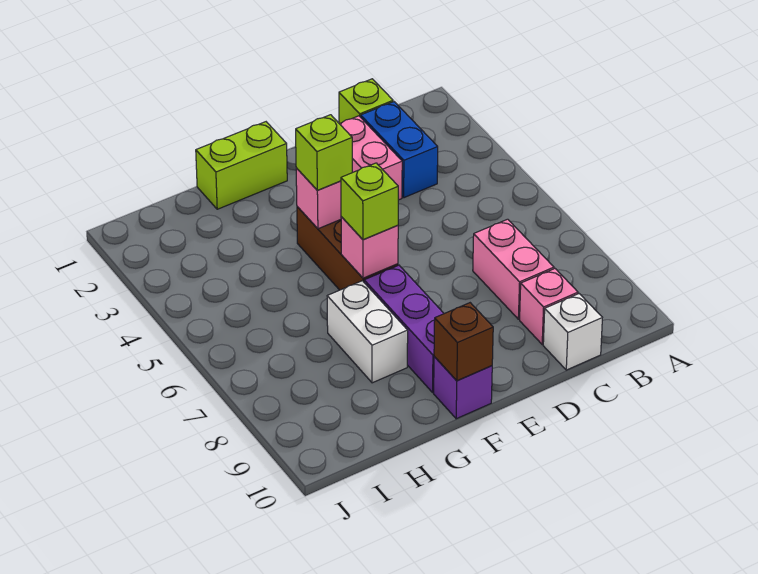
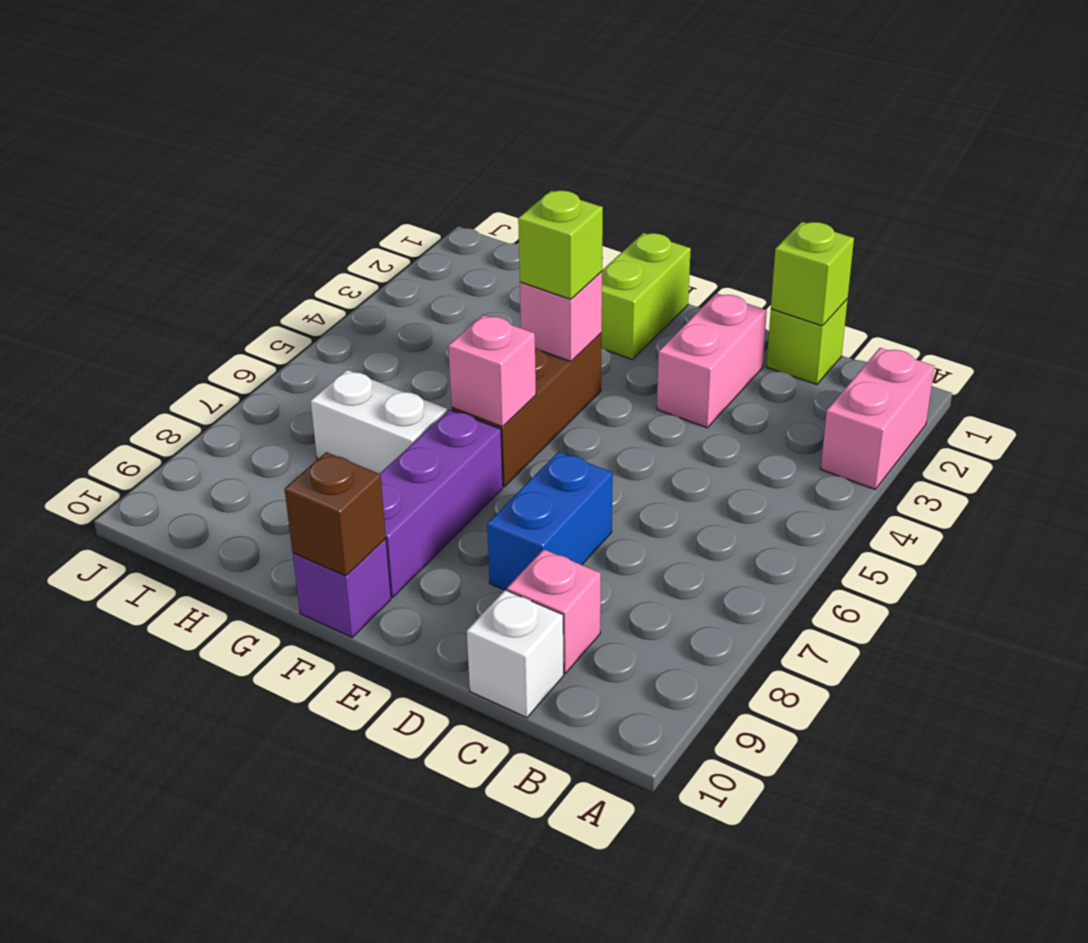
blue 1x2 brick [361,102,438,198] -> blue 1x2 brick moved to [487,452,613,590]
pink 1x2 brick [473,219,554,319] -> pink 1x2 brick moved to [821,348,934,489]
lime 1x2 brick [196,122,287,209] -> lime 1x2 brick turned to [601,233,691,360]
lime 1x1 brick [341,163,398,240] -> lime 1x1 brick moved to [771,222,854,326]
white 1x2 brick [327,281,408,383] -> white 1x2 brick turned to [311,370,447,474]

